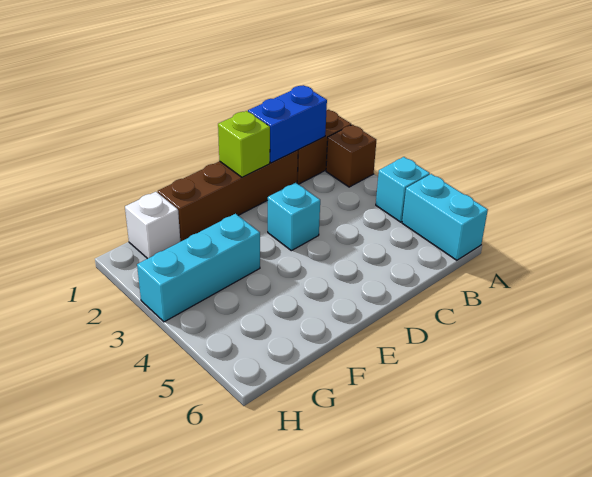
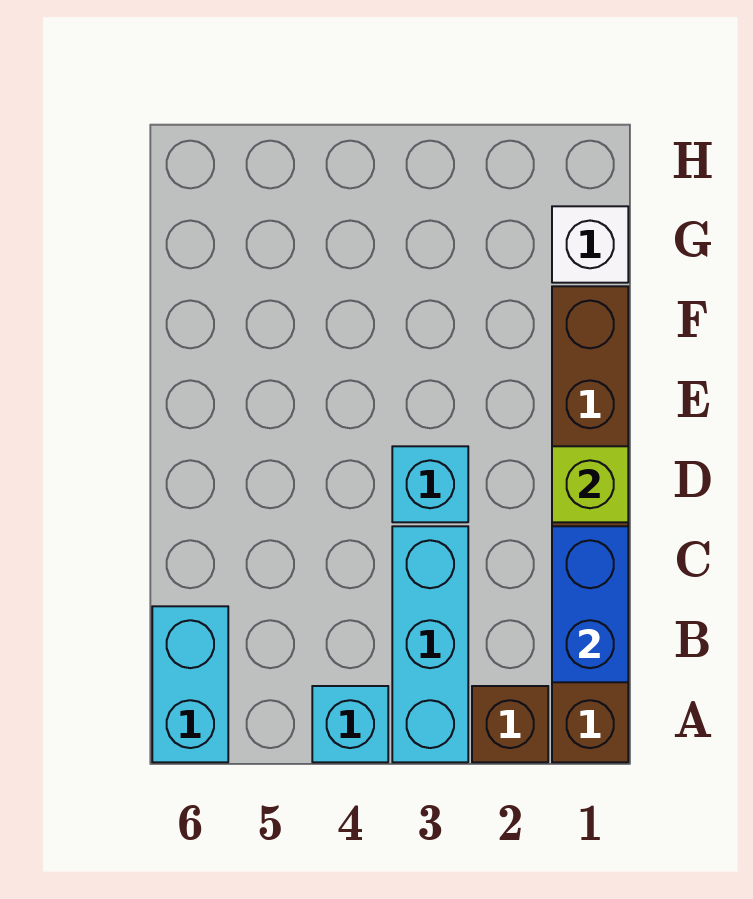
cyan 1x2 brick [402,174,488,260] -> cyan 1x2 brick turned to [152,606,228,762]
cyan 1x3 brick [137,214,260,322] -> cyan 1x3 brick moved to [392,526,468,762]

